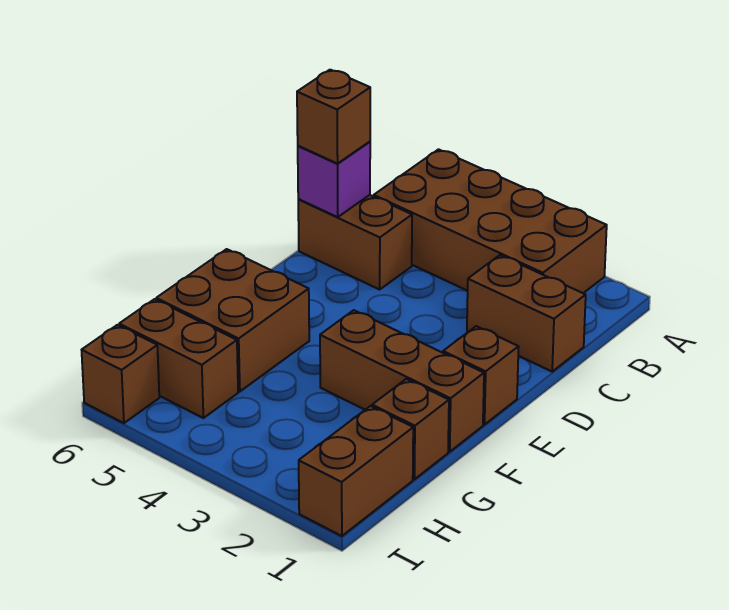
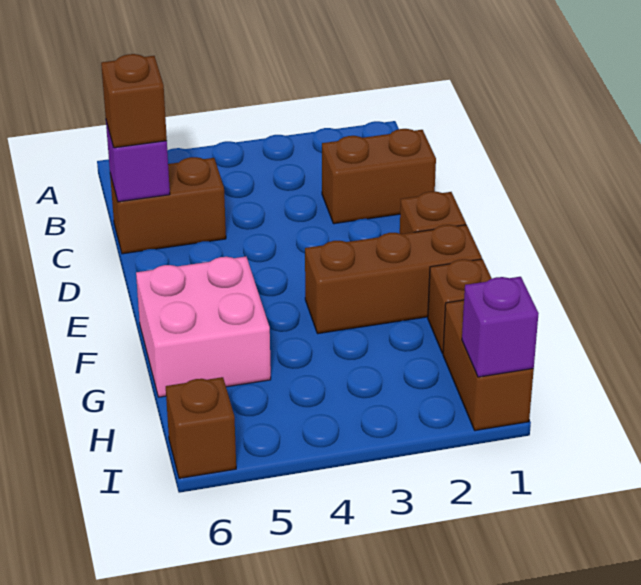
brown 2x4 brick [374,149,607,293] -> none
brown 2x2 brick [156,249,309,392] -> pink 2x2 brick [136,257,271,397]
brown 1x2 brick [119,299,238,418] -> none
none -> purple 1x1 brick [462,277,539,377]

